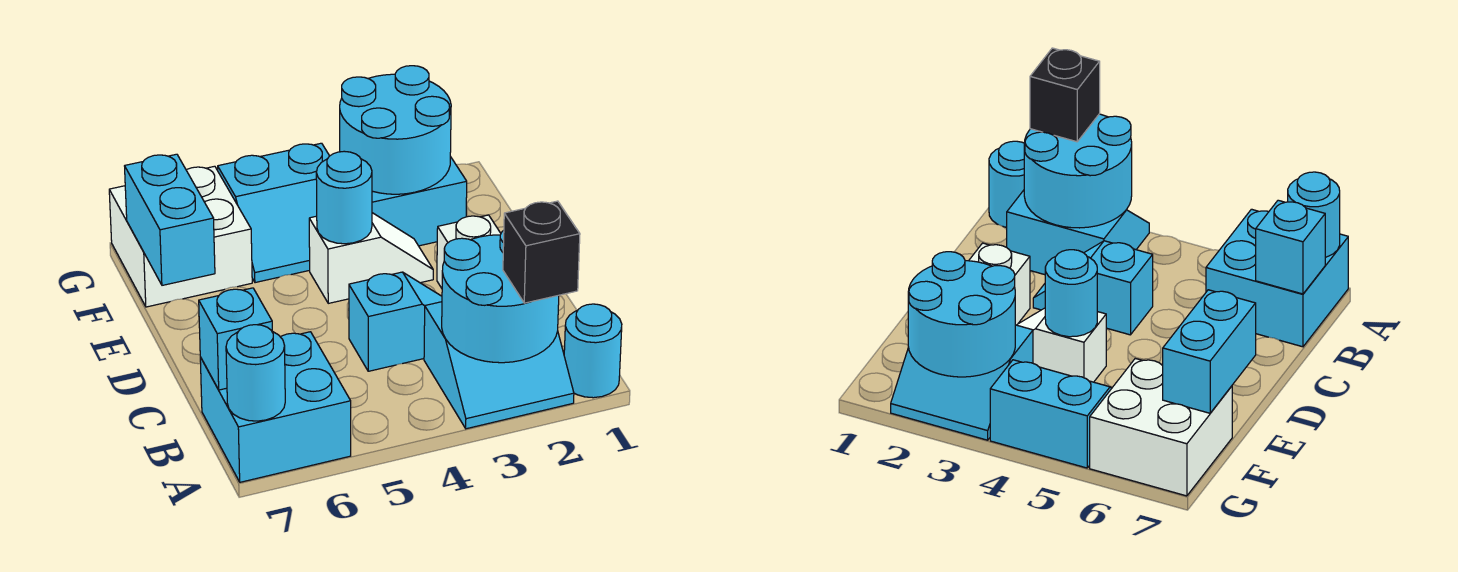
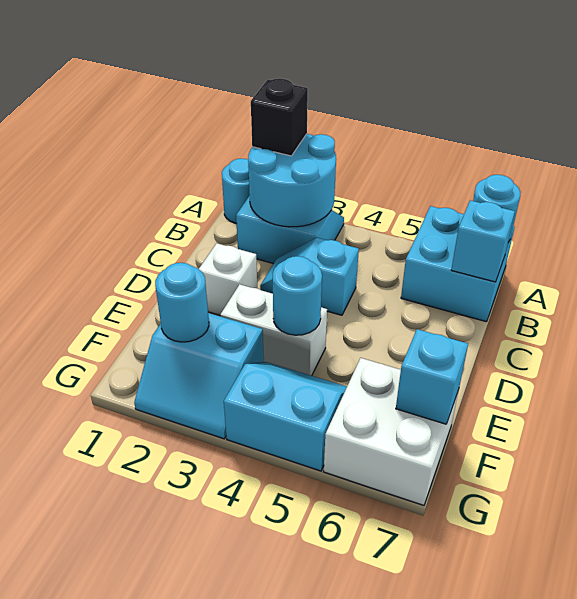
white 1x2 slope [309,213,433,303] -> white 1x2 brick [220,284,327,376]
cyan 1x2 brick [125,154,215,285] -> cyan 1x1 brick [396,329,468,424]
cyan 2x2 round brick [340,66,451,194] -> cyan 1x1 round brick [155,263,209,342]

